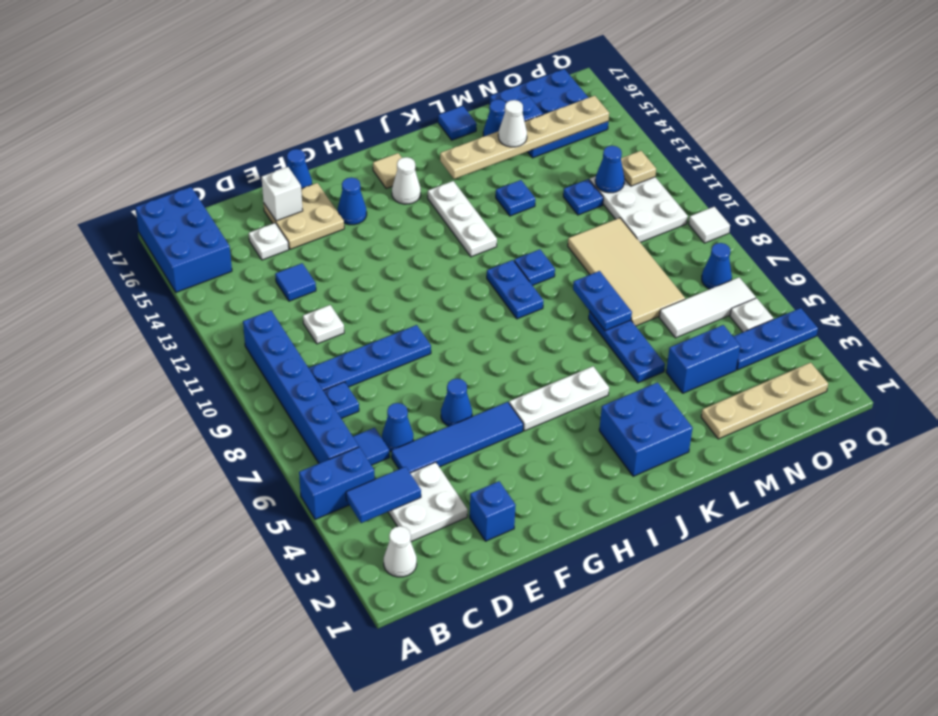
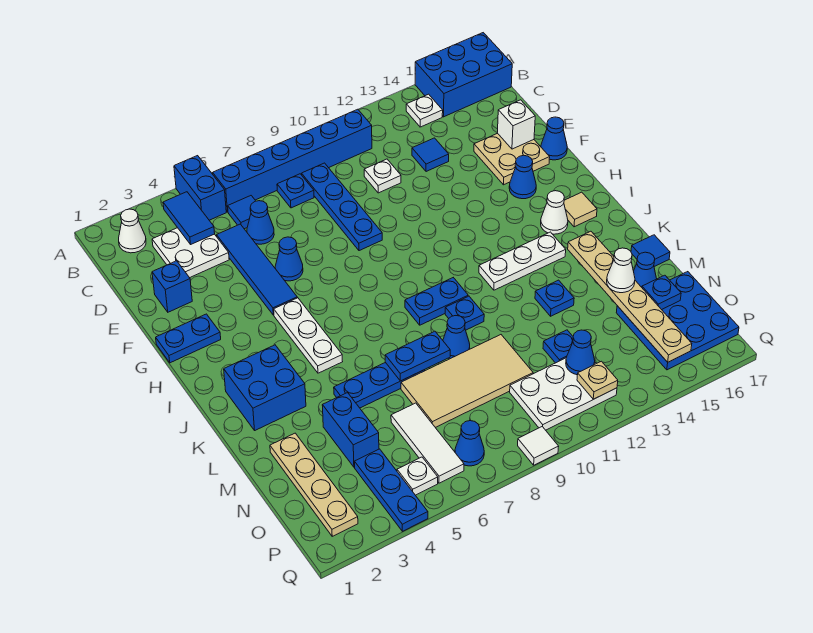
white 1x1 plate [249,223,289,260] -> white 1x1 plate moved to [406,94,443,127]
none -> blue 1x2 plate [156,314,221,363]
none -> blue 1x1 cone [443,316,470,359]

